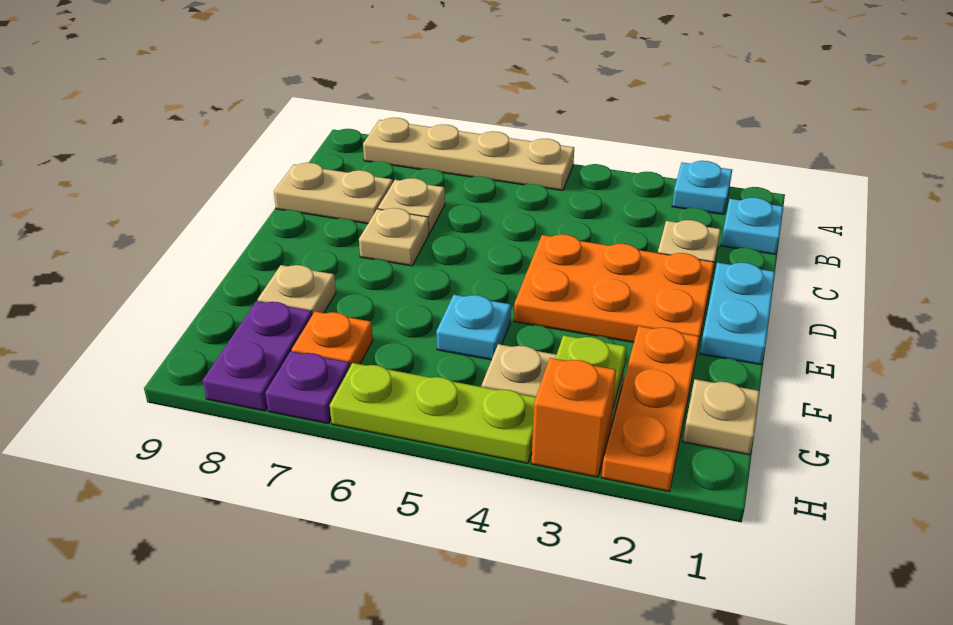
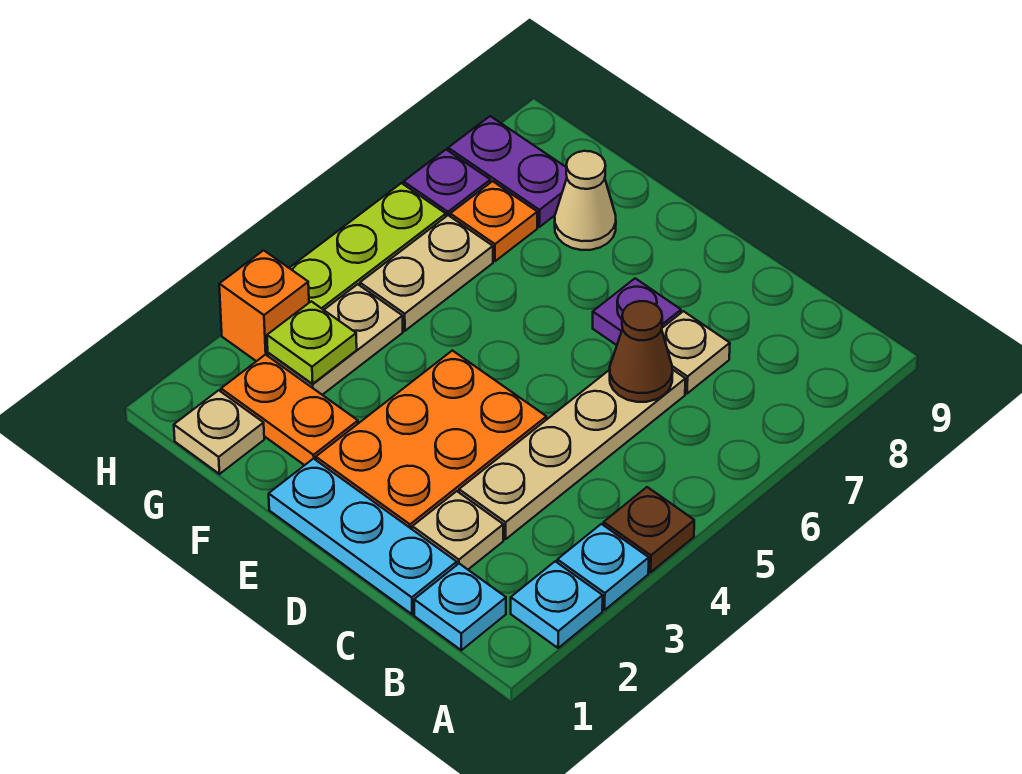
none -> brown 1x1 plate [604,487,694,572]
tan 1x4 plate [363,118,574,191] -> tan 1x4 plate moved to [459,369,685,539]
none -> brown 1x1 cone [610,301,672,402]
tan 1x2 plate [274,163,393,224] -> tan 1x2 plate moved to [360,215,493,331]
cyan 1x2 plate [700,263,775,365] -> cyan 1x3 plate [269,458,457,614]
tan 1x1 plate [359,208,429,266] -> purple 1x1 plate [593,278,681,345]
orange 1x3 plate [601,326,699,491] -> orange 1x2 plate [221,354,358,465]
cyan 1x1 plate [436,295,511,360] -> cyan 1x1 plate moved to [557,524,649,610]
tan 1x1 plate [258,265,336,315] -> tan 1x1 cone [555,151,616,250]

